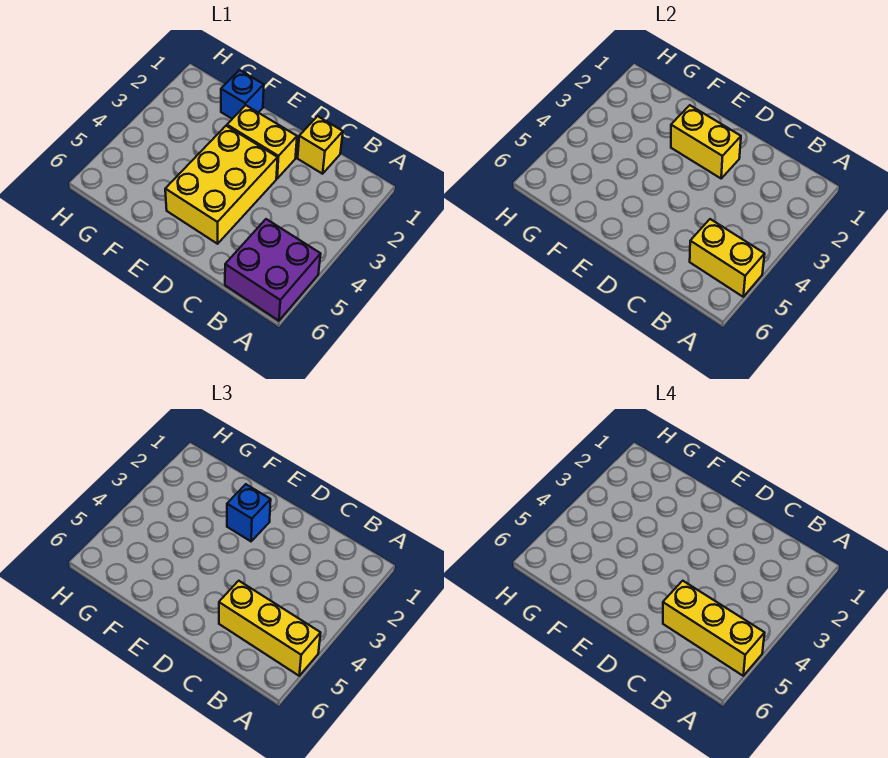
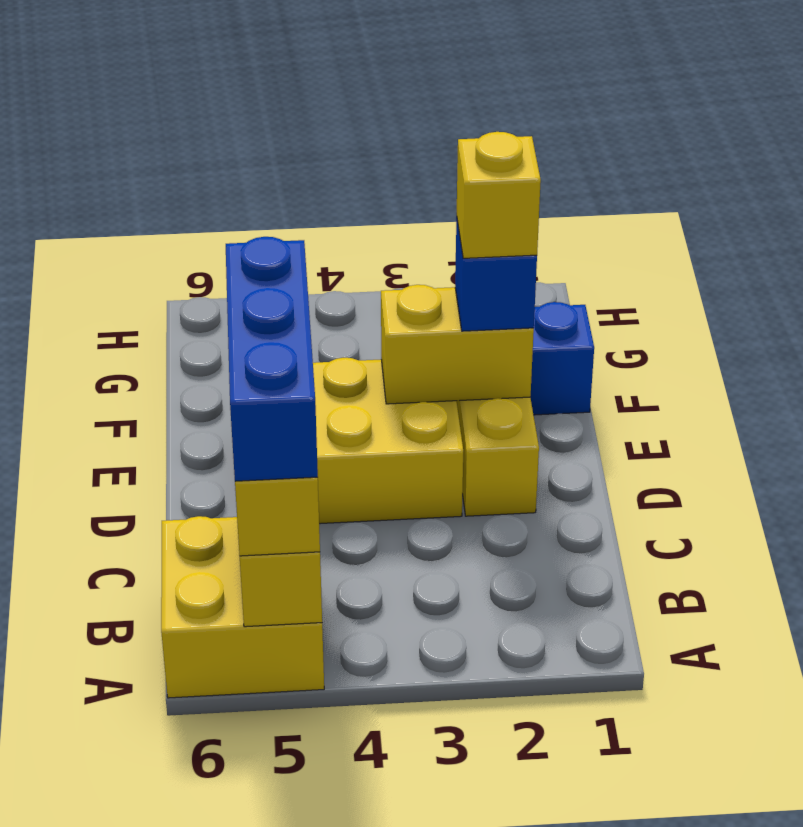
purple 2x2 brick [225,219,321,321] -> yellow 2x2 brick [161,516,324,698]
yellow 1x3 brick [663,581,765,676] -> blue 1x3 brick [226,237,318,481]
yellow 1x1 brick [298,116,343,174] -> yellow 1x1 brick moved to [457,132,541,258]
yellow 1x2 brick [671,105,741,178] -> yellow 1x2 brick turned to [381,285,534,404]

